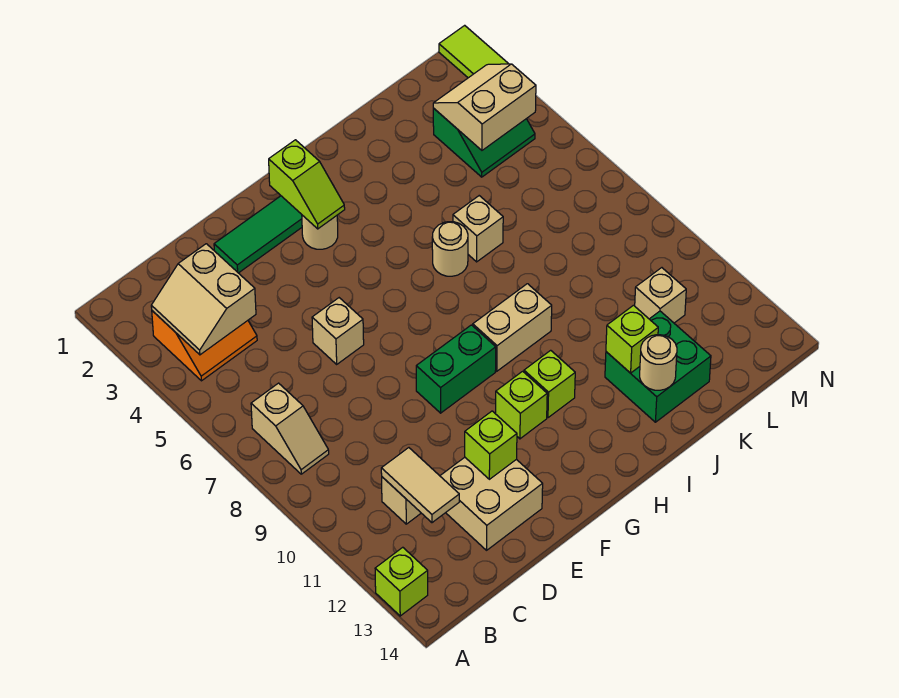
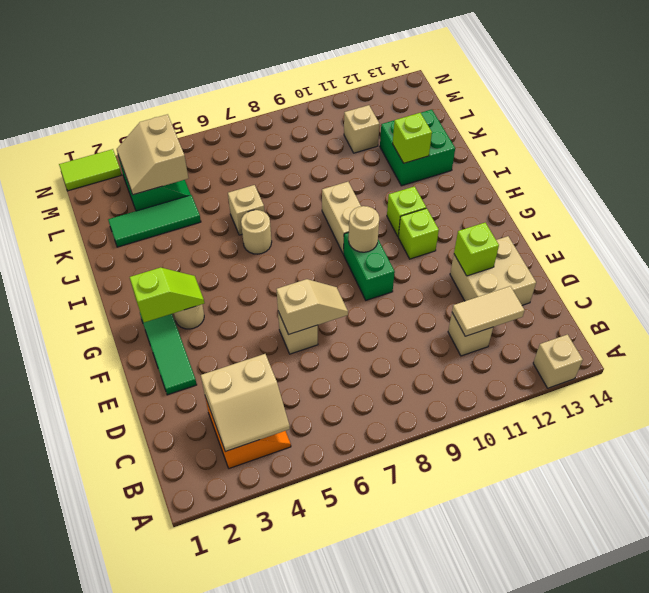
lime 1x1 brick [375,547,428,616] -> tan 1x1 brick [533,334,583,388]
tan 1x2 slope [251,383,329,474] -> tan 1x2 slope moved to [277,279,348,335]
tan 1x1 round brick [640,335,677,390] -> tan 1x1 round brick moved to [349,206,379,252]
none -> green 1x3 tile [108,195,201,247]

